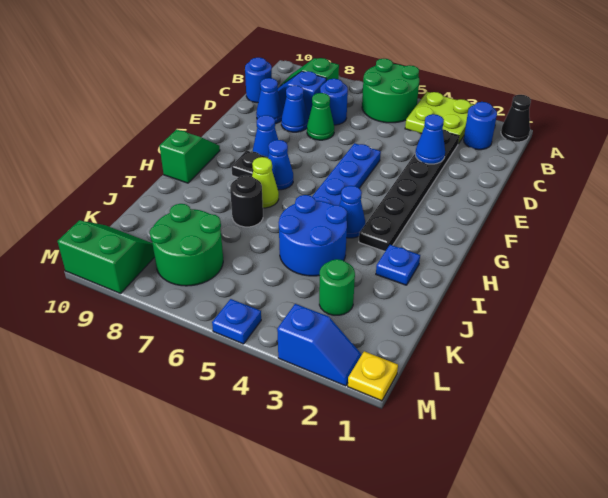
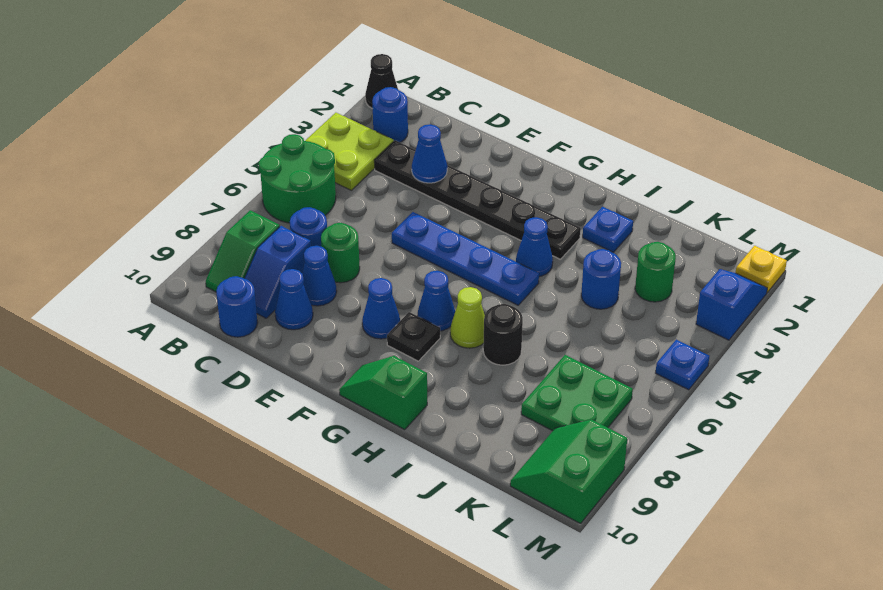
green 1x1 cone [307,93,334,140] -> green 1x1 round brick [321,223,360,283]
blue 2x2 round brick [278,195,347,276] -> blue 1x1 round brick [581,249,621,309]
green 2x2 round brick [150,204,223,286] -> green 2x2 plate [521,355,633,431]

